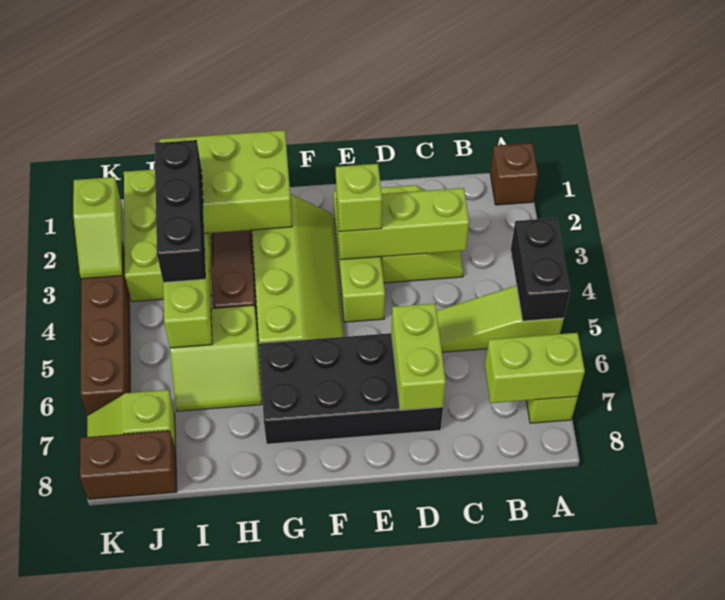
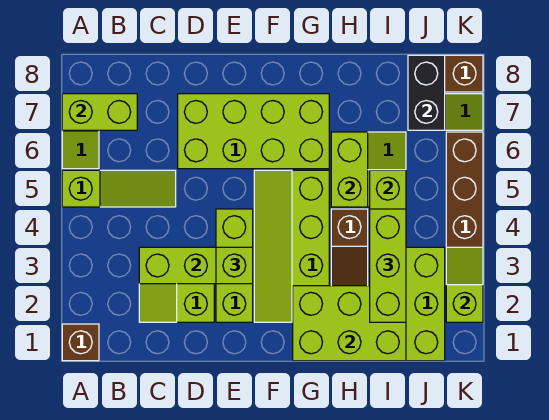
black 1x2 brick [511,218,570,321] -> black 1x2 brick moved to [408,55,445,130]
black 2x4 brick [259,333,443,444] -> lime 2x4 brick [178,94,329,169]
lime 1x2 brick [391,303,446,410] -> lime 1x2 brick moved to [331,132,368,207]
black 1x3 brick [154,140,206,282] -> lime 1x3 brick [370,209,406,322]

